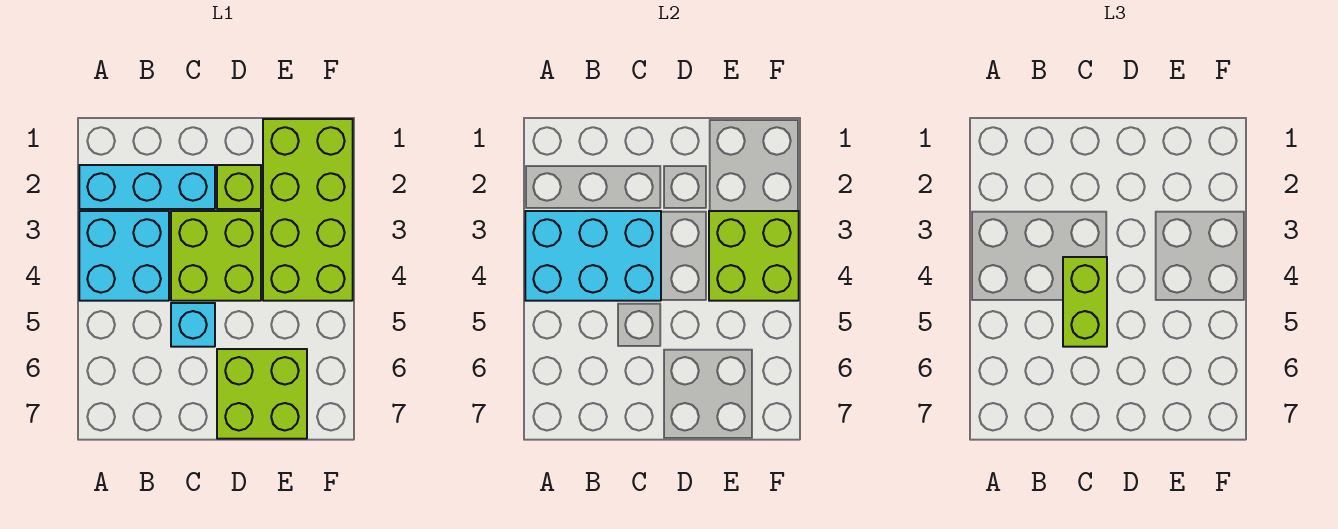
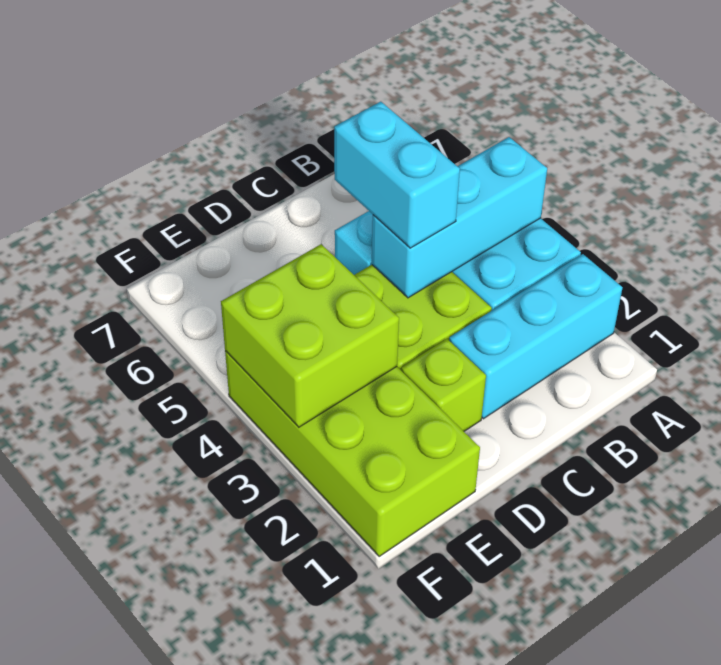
cyan 2x3 brick [525,211,661,301] -> cyan 1x3 brick [372,137,547,298]
lime 1x2 brick [1063,257,1107,347] -> cyan 1x2 brick [334,102,460,248]
lime 2x2 brick [217,349,307,439] -> none

